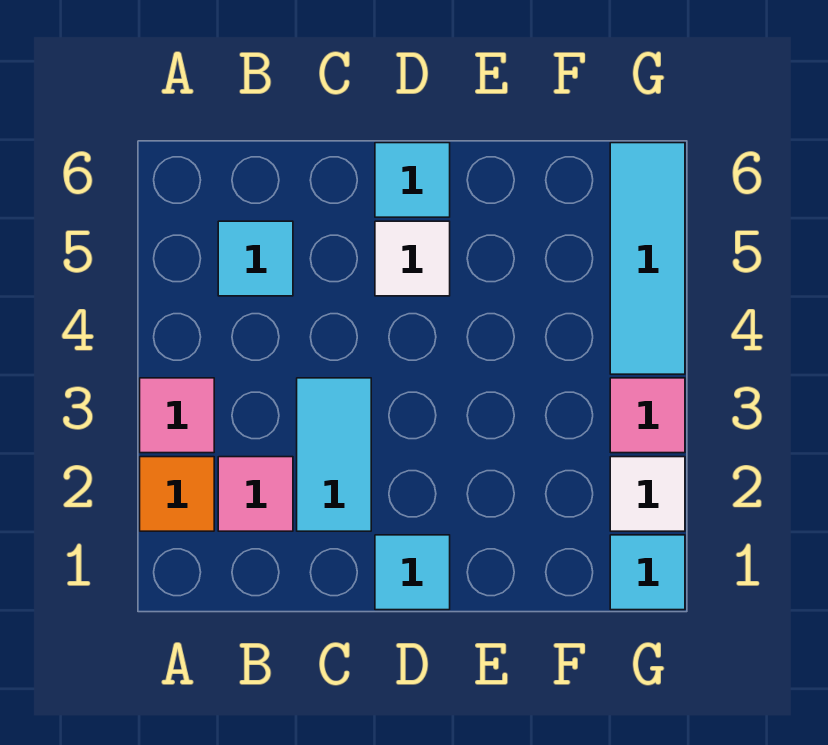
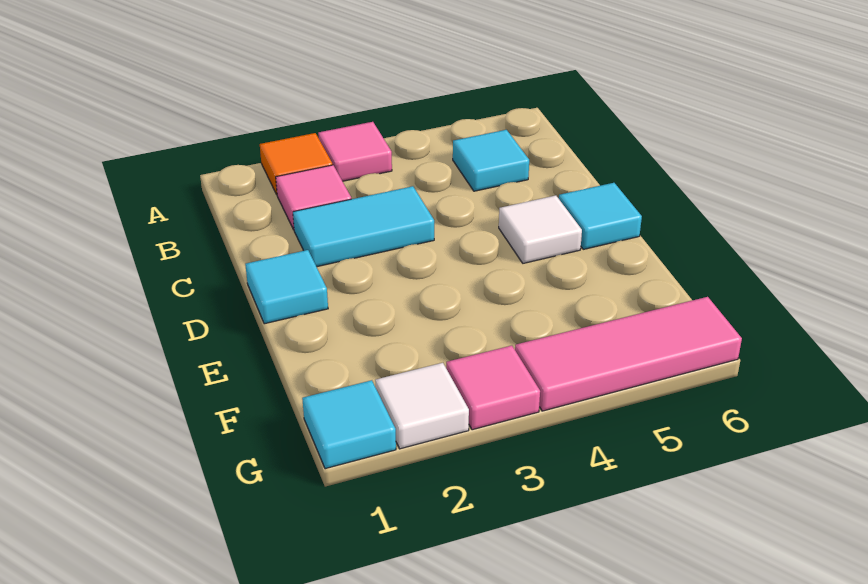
cyan 1x3 tile [610,143,685,374] -> pink 1x3 tile [515,297,742,411]

